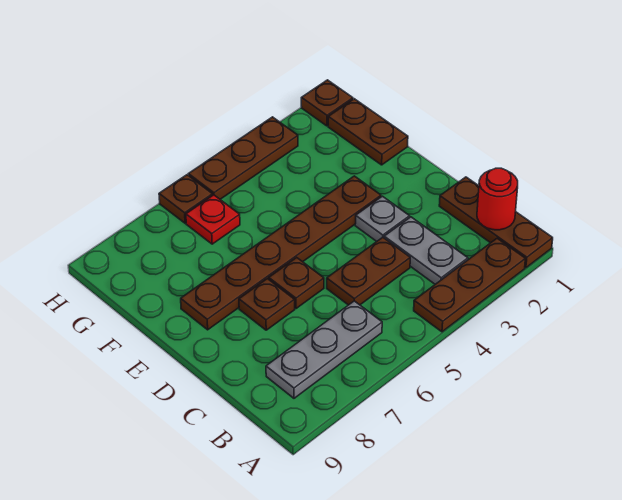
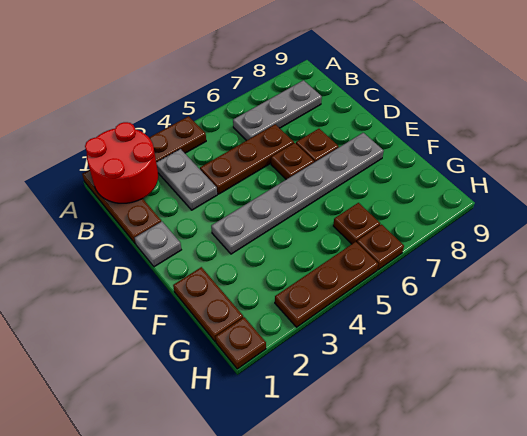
red 1x1 round brick [477,168,518,230] -> red 2x2 round brick [85,122,158,203]
brown 1x2 plate [327,237,410,305] -> brown 1x3 plate [200,124,294,194]
grey 1x1 plate [355,196,410,242] -> grey 1x1 plate moved to [135,221,181,267]
brown 1x6 plate [181,176,381,330] -> grey 1x6 plate [211,133,384,254]
red 1x1 plate [186,195,240,244] -> brown 1x1 plate [333,203,380,244]

